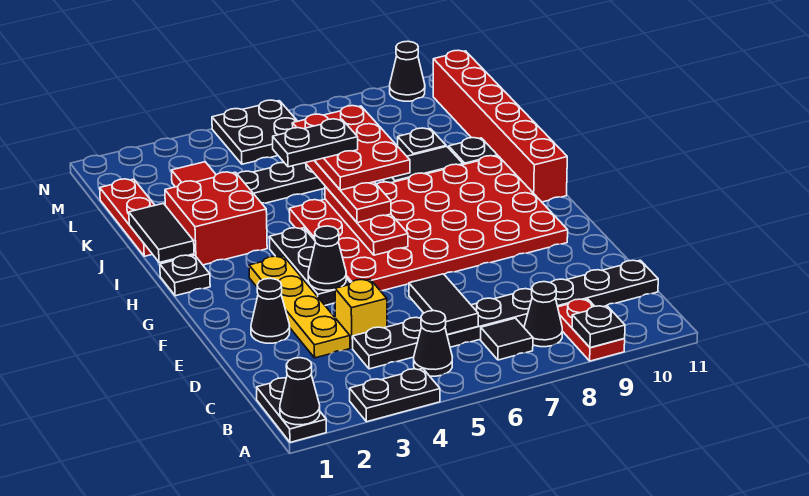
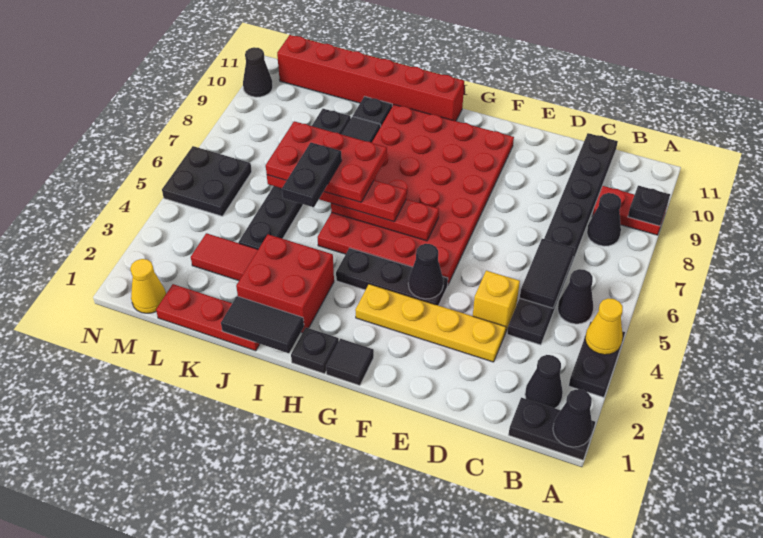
none -> yellow 1x1 cone [585,298,623,355]
black 1x1 tile [481,318,533,360] -> black 1x1 tile moved to [326,339,374,386]
black 1x2 tile [409,274,478,335] -> black 1x2 tile turned to [520,239,575,308]
black 1x1 cone [251,278,290,343] -> black 1x1 cone moved to [525,355,563,408]
none -> yellow 1x1 cone [130,259,166,313]

